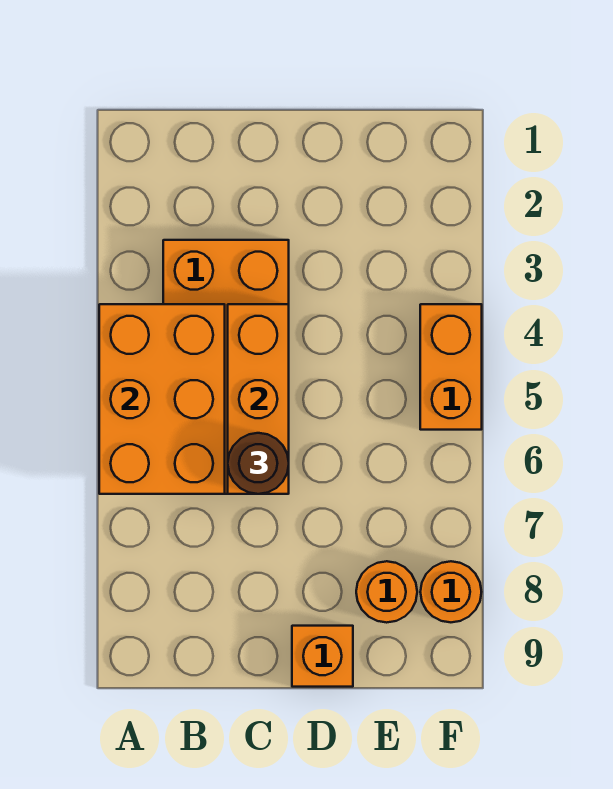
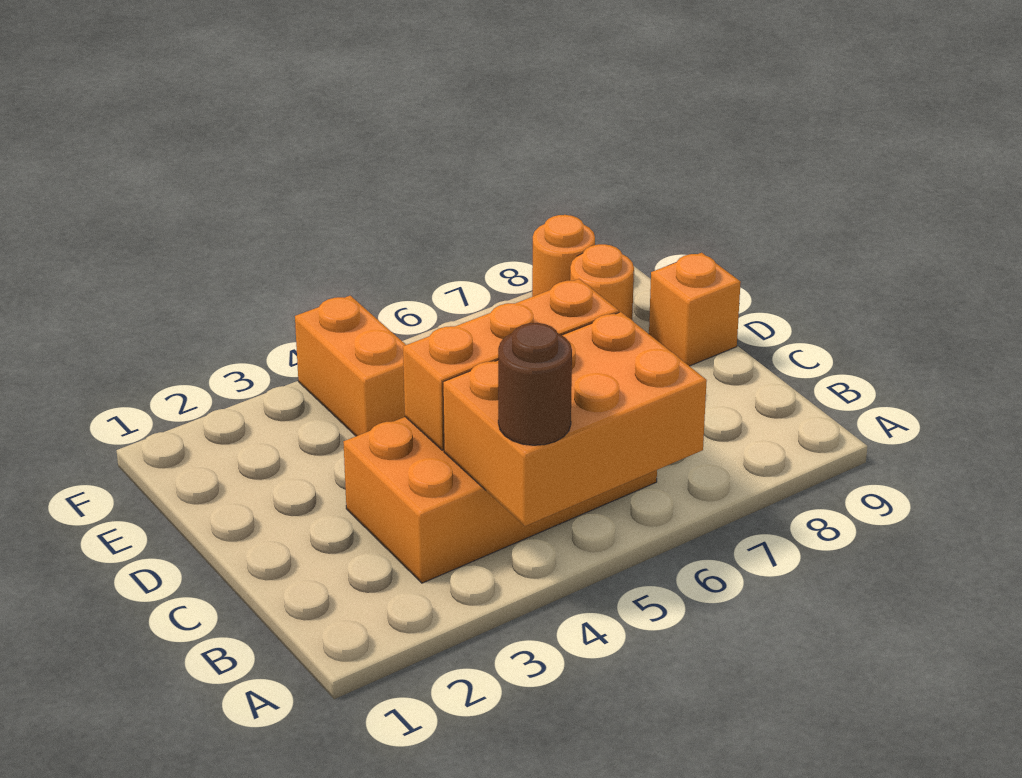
brown 1x1 round brick [228,433,289,494] -> brown 1x1 round brick moved to [498,323,572,445]
orange 1x2 brick [420,304,482,430] -> orange 1x2 brick turned to [295,296,406,436]

